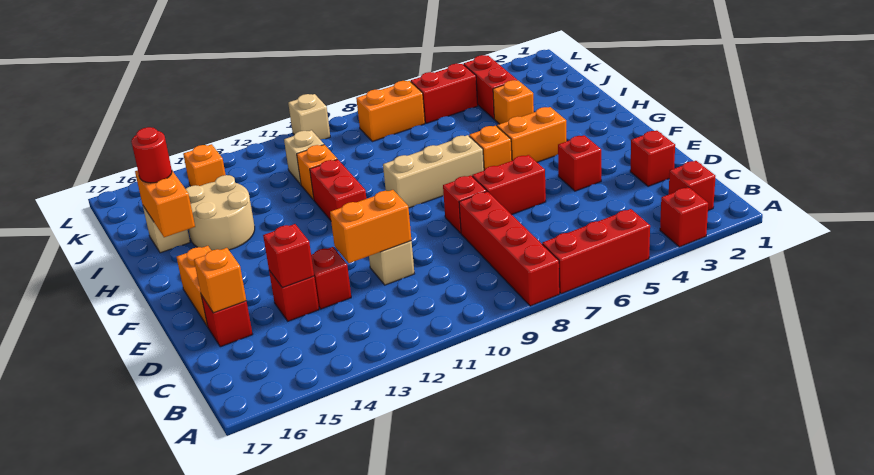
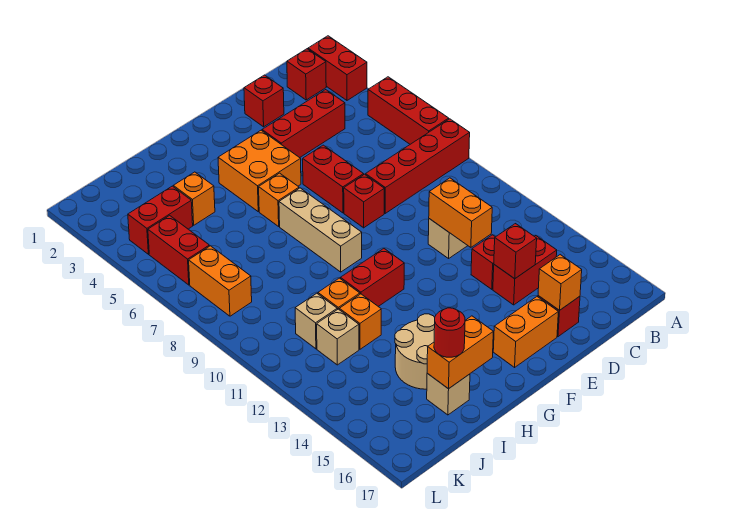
red 1x1 brick [660,187,708,247] -> red 1x2 brick [308,36,367,100]
red 1x1 brick [269,270,319,321] -> red 1x2 brick [493,235,557,305]
red 1x1 brick [558,135,601,191] -> red 1x3 brick [262,90,345,158]
orange 1x2 brick [497,107,566,162] -> orange 2x2 brick [218,130,301,212]
orange 1x1 brick [183,144,226,186] -> orange 1x1 brick moved to [339,294,381,349]
tan 1x1 brick [288,94,330,139] -> tan 1x1 brick moved to [317,309,359,365]

